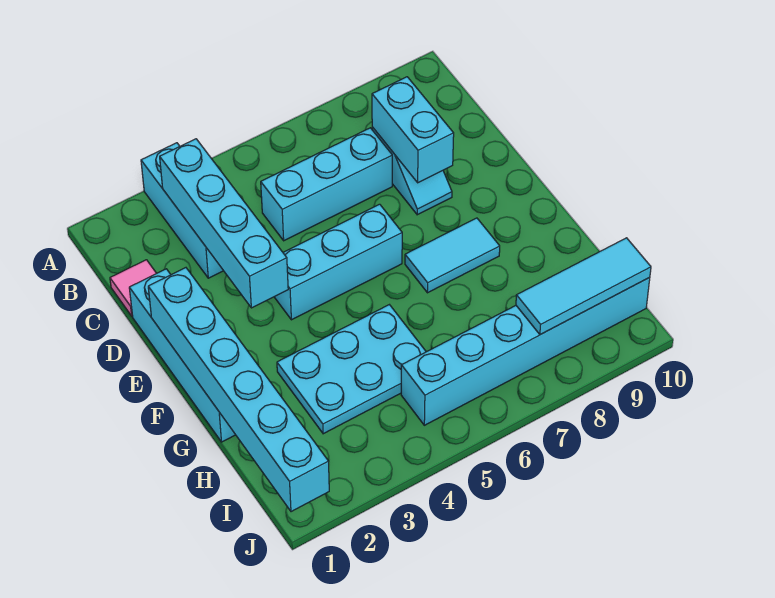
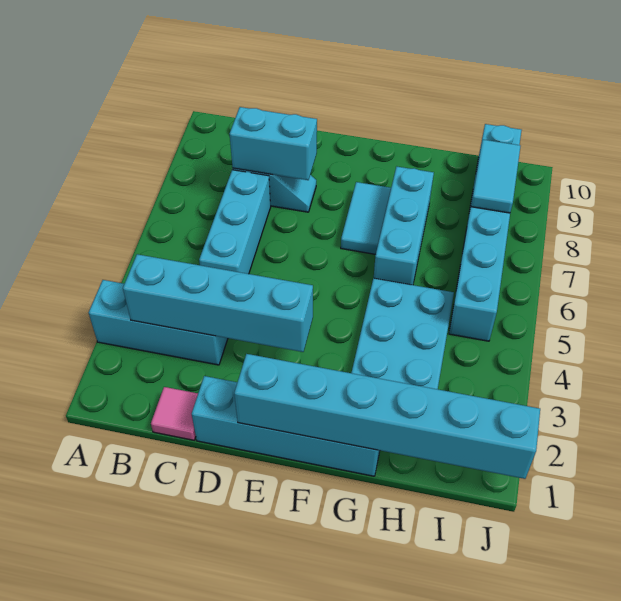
cyan 1x3 brick [275,204,402,320] -> cyan 1x3 brick moved to [374,167,434,285]
cyan 1x3 tile [516,238,651,335] -> cyan 1x2 tile [471,140,520,213]

